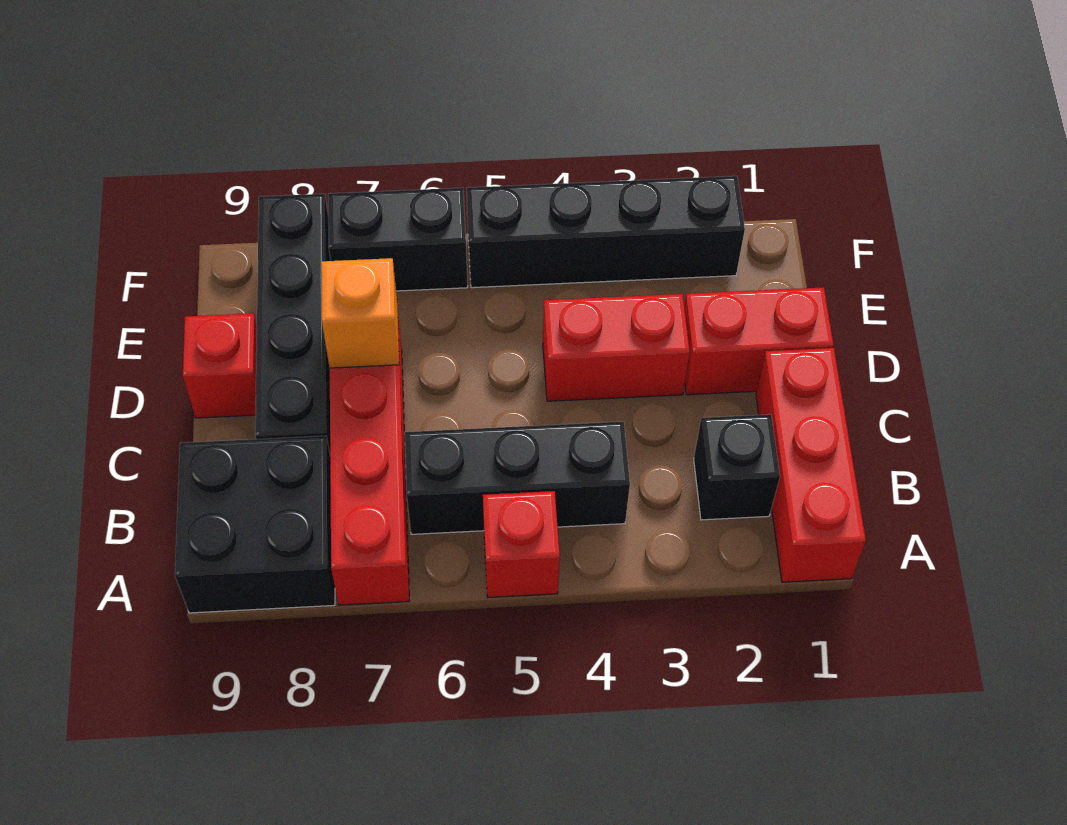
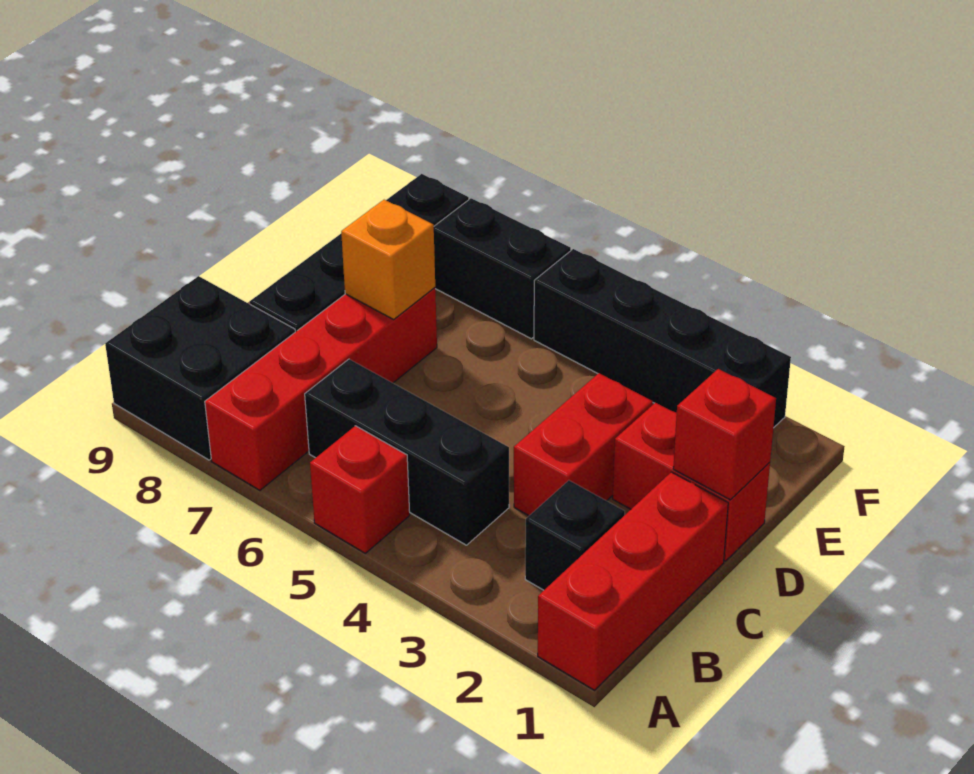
red 1x2 brick [543,294,690,401] -> red 1x2 brick turned to [514,373,653,516]
red 1x1 brick [183,313,257,418] -> red 1x1 brick moved to [673,369,776,500]

